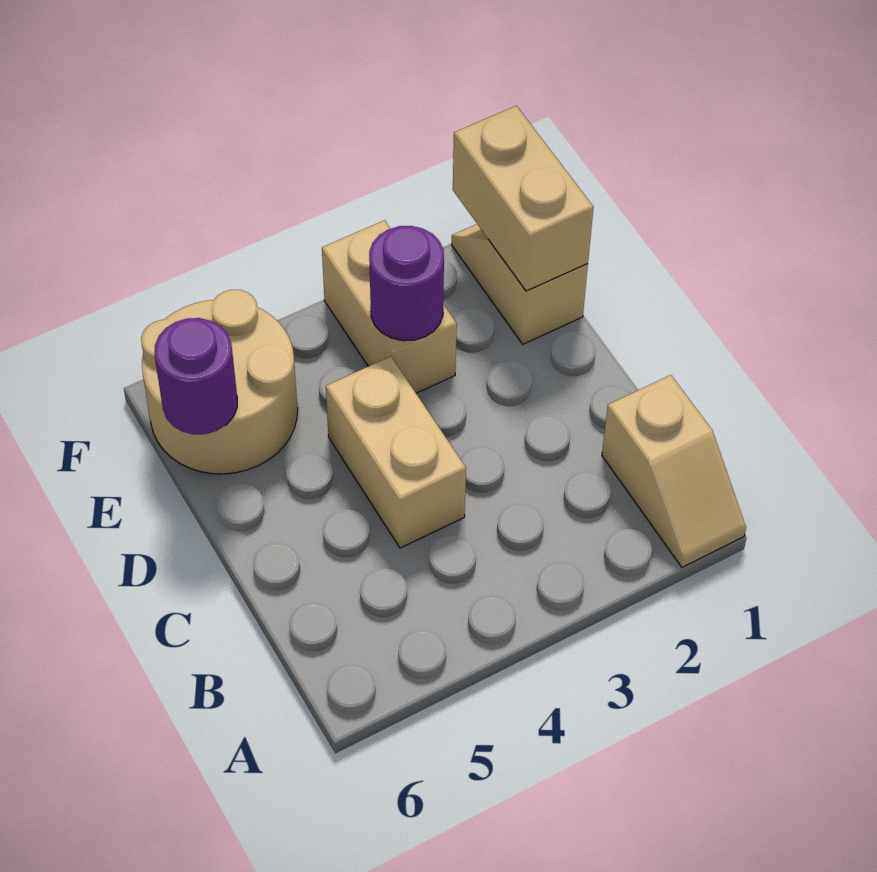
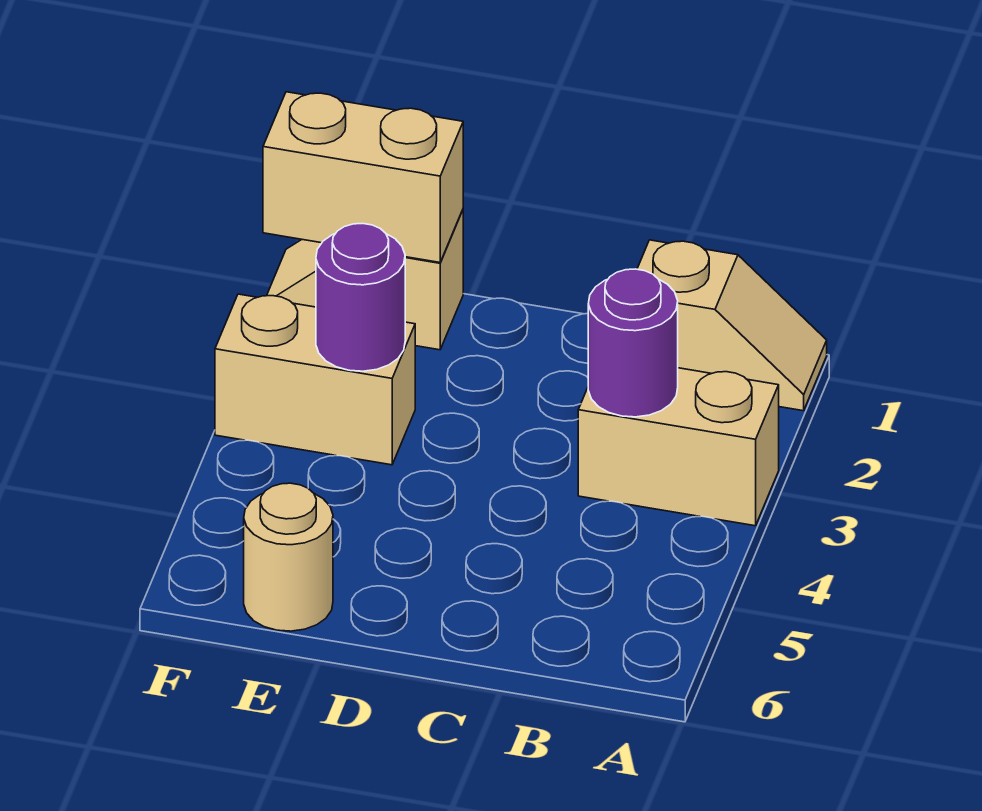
tan 1x2 brick [326,356,466,548] -> tan 1x2 brick moved to [578,368,779,526]
tan 2x2 round brick [141,290,298,474] -> tan 1x1 round brick [244,483,333,631]
purple 1x1 round brick [155,318,237,435] -> purple 1x1 round brick moved to [588,269,678,417]

